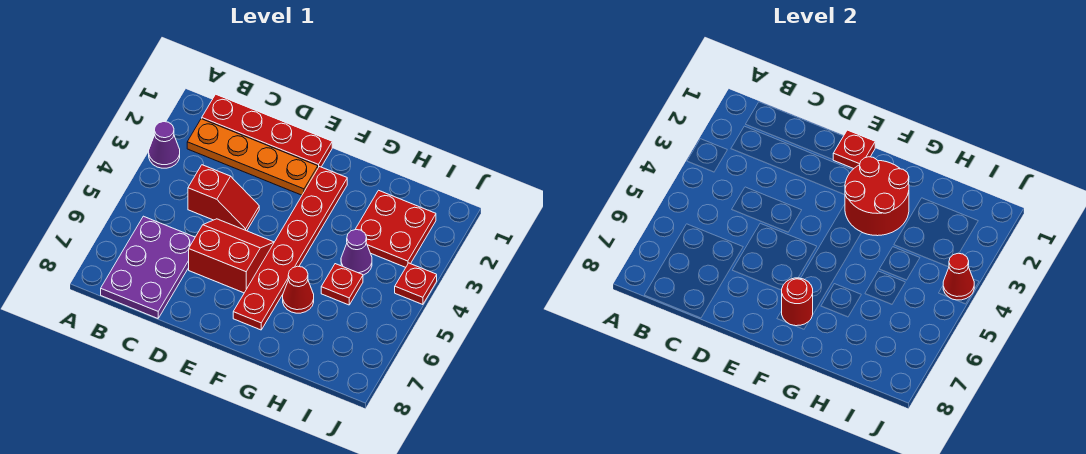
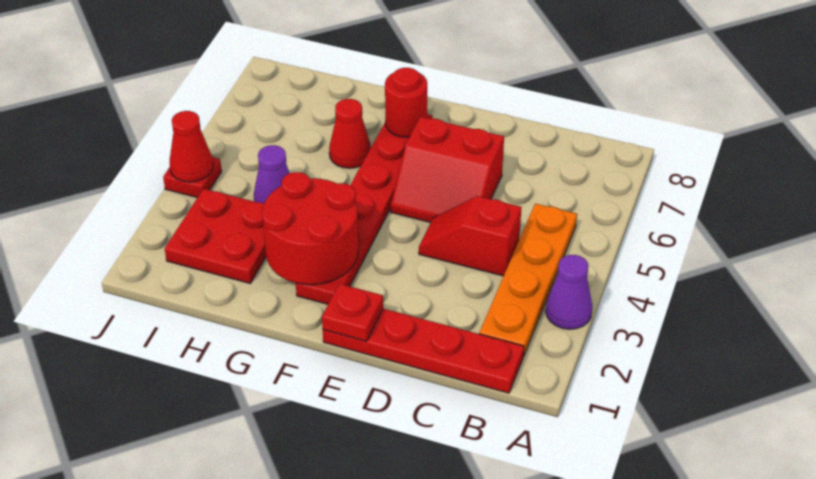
orange 1x4 plate [187,119,318,195] -> orange 1x4 plate turned to [479,204,577,357]
purple 2x3 plate [101,216,195,318] -> none
red 1x1 plate [321,264,363,305] -> none

